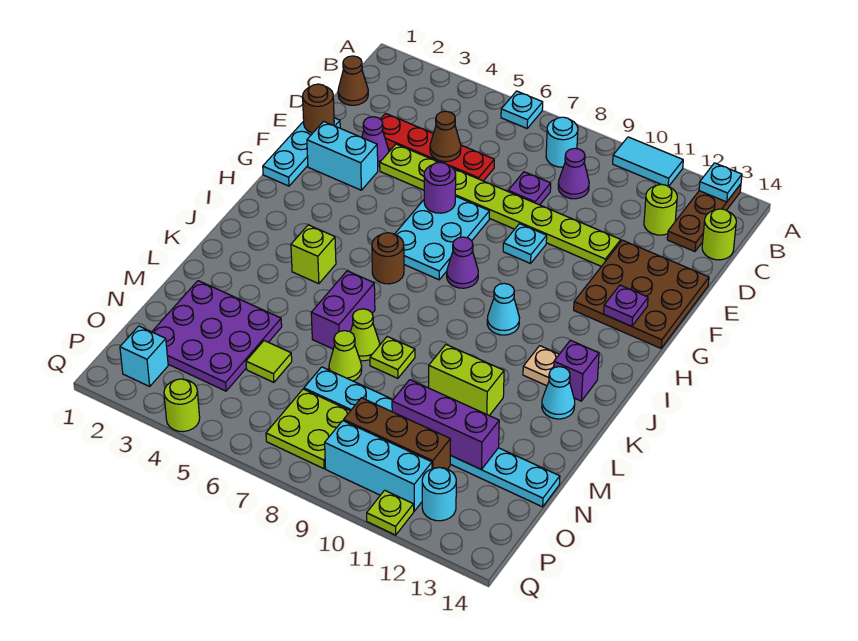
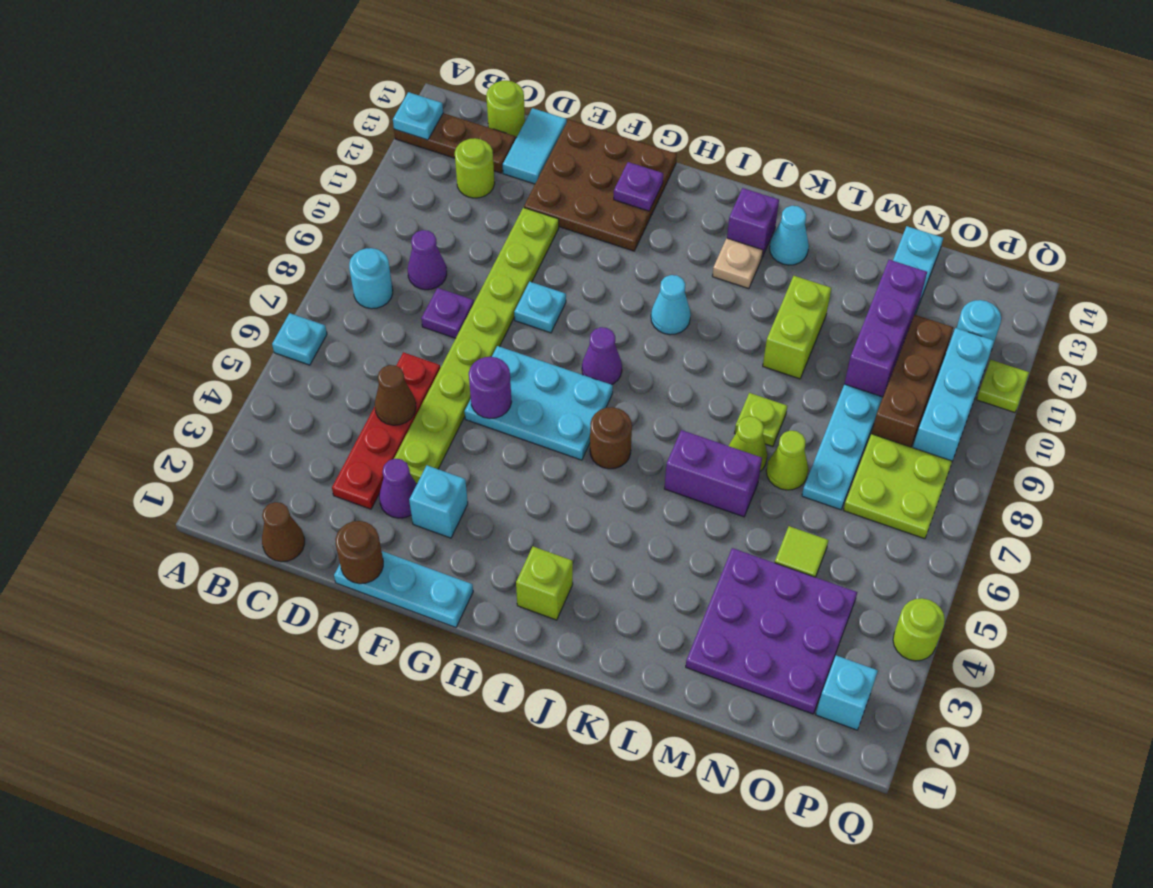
cyan 1x2 tile [613,137,683,187] -> cyan 1x2 tile moved to [503,108,567,184]
cyan 1x2 brick [307,121,378,190] -> cyan 1x1 brick [409,466,468,538]
lime 1x1 brick [291,225,336,284] -> lime 1x1 brick moved to [516,546,573,620]

